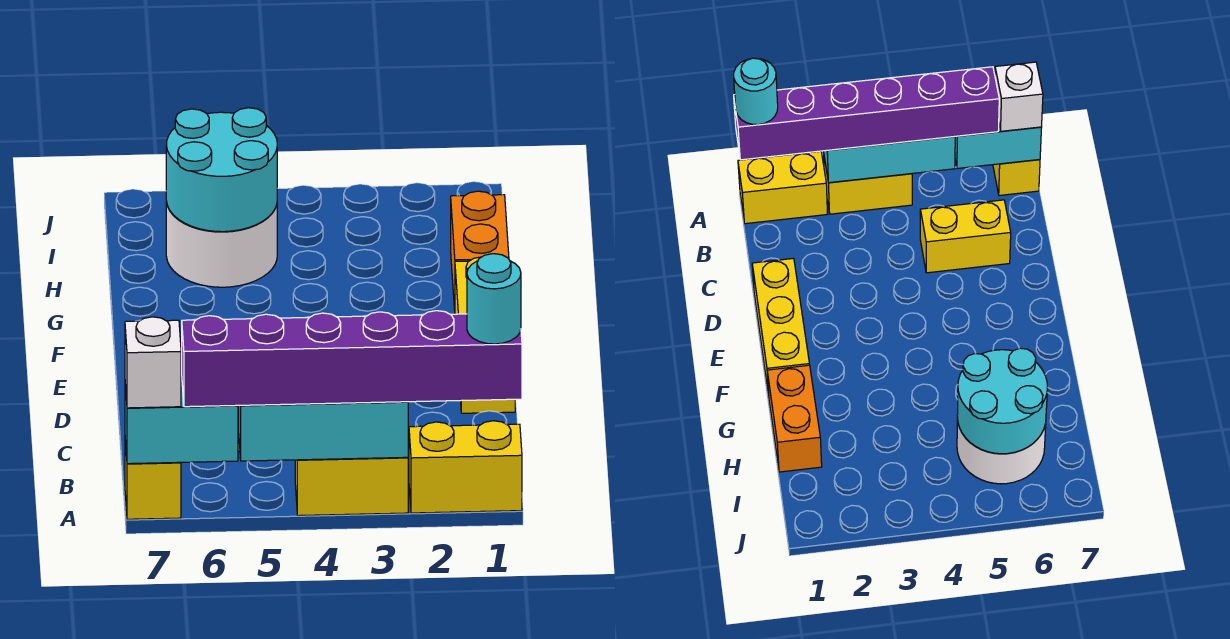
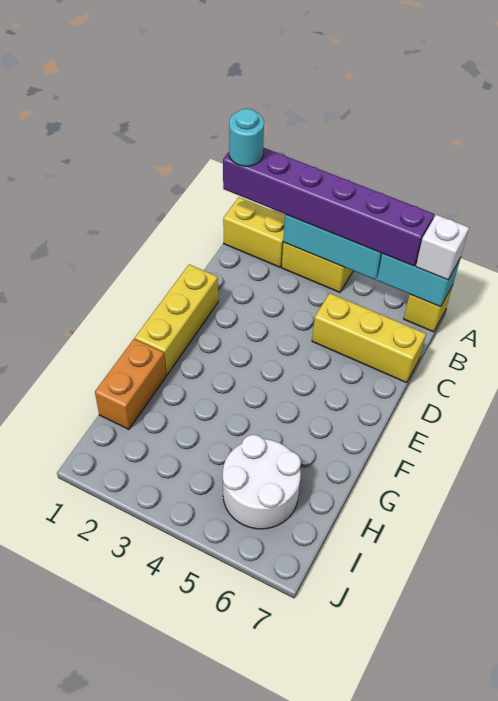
yellow 1x2 brick [920,200,1011,273] -> yellow 1x3 brick [312,293,426,383]
cyan 2x2 round brick [166,108,277,232] -> none

